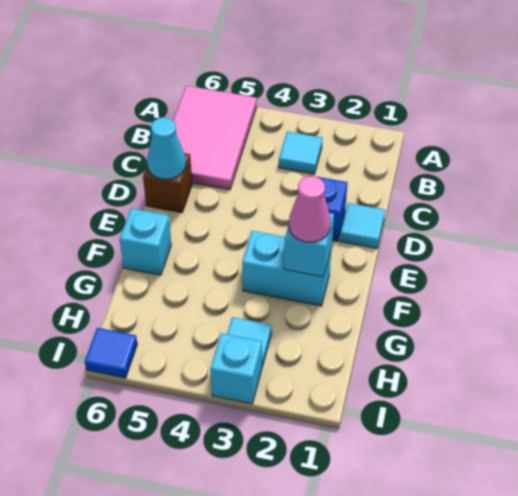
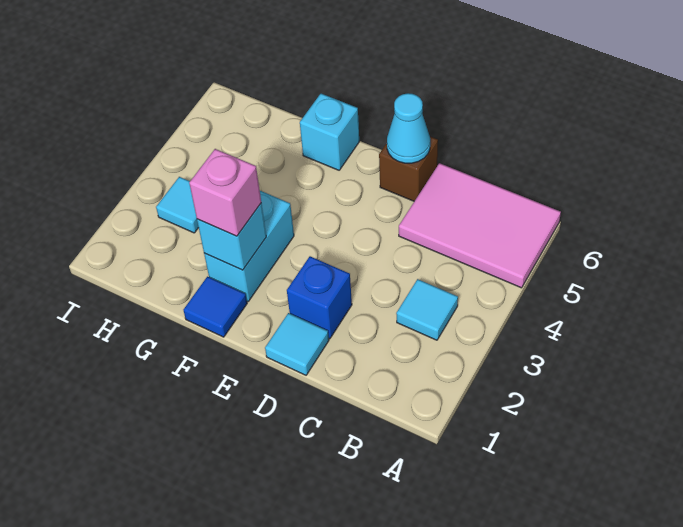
pink 1x1 cone [289,176,331,242] -> pink 1x1 brick [189,149,261,236]
cyan 1x1 brick [210,333,262,404] -> none
blue 1x1 tile [85,328,137,378] -> blue 1x1 tile moved to [183,277,247,337]

